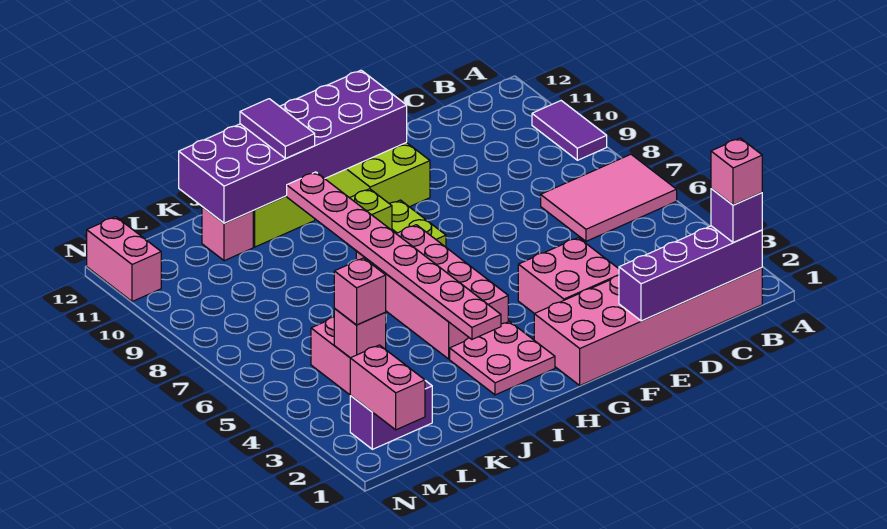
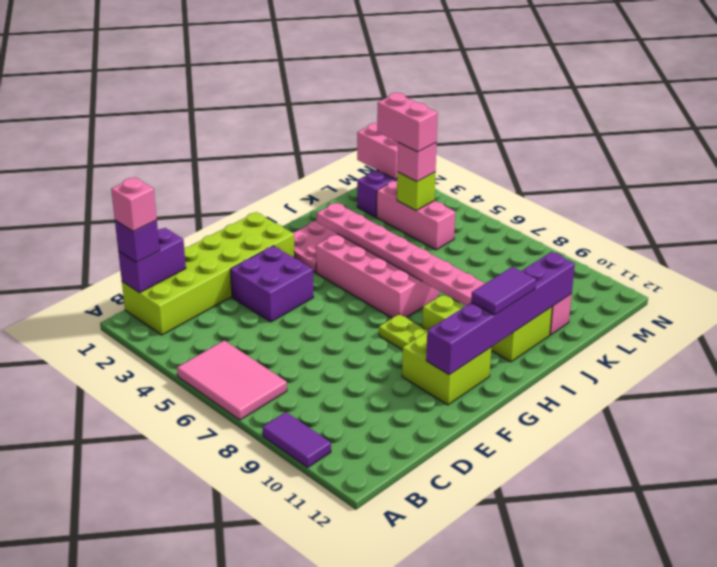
pink 2x3 tile [541,154,677,241] -> pink 2x3 tile turned to [177,340,287,420]
pink 2x6 brick [534,268,762,385] -> lime 2x6 brick [122,212,295,335]
purple 1x4 brick [619,226,762,321] -> purple 1x2 brick [118,228,186,293]
pink 2x2 brick [518,238,619,314] -> purple 2x2 brick [230,246,313,322]
purple 2x6 brick [179,70,407,223] -> purple 1x6 brick [426,252,575,375]
purple 1x2 tile [240,99,315,158] -> purple 1x2 tile turned to [471,267,536,315]
pink 1x1 brick [334,309,386,358] -> lime 1x1 brick [397,172,436,210]
pink 1x2 brick [87,217,161,302] -> pink 1x2 brick moved to [377,93,438,152]

